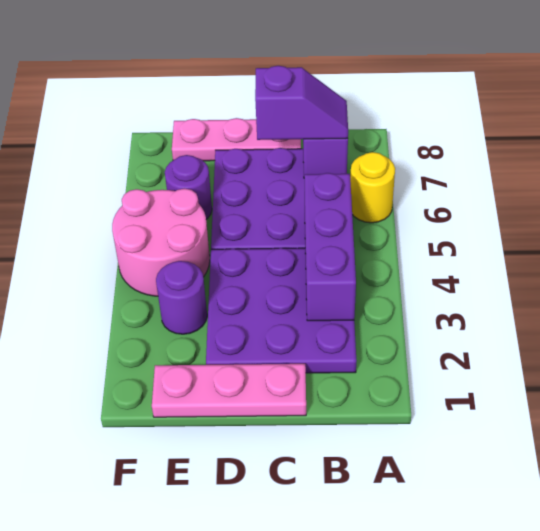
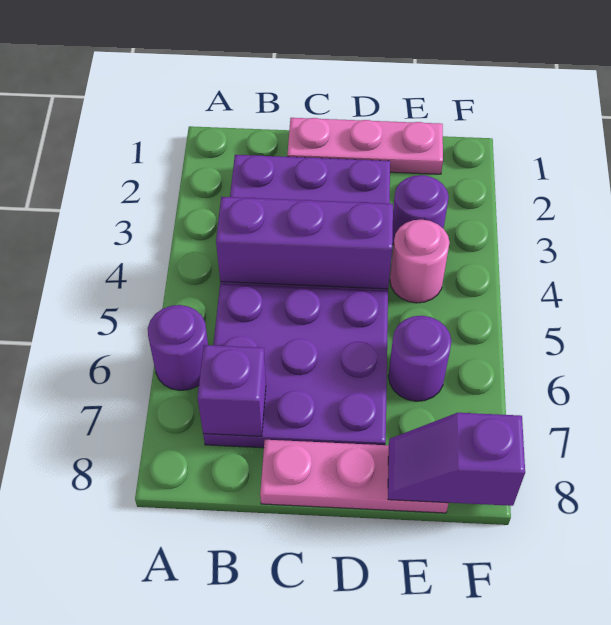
yellow 1x1 round brick [350,152,395,223] -> purple 1x1 round brick [148,305,208,390]
purple 1x3 brick [304,173,356,321] -> purple 1x3 brick turned to [216,197,393,289]
purple 1x2 slope [255,66,348,140] -> purple 1x2 slope moved to [388,413,525,506]
pink 2x2 round brick [112,189,210,296] -> pink 1x1 round brick [390,220,450,303]

